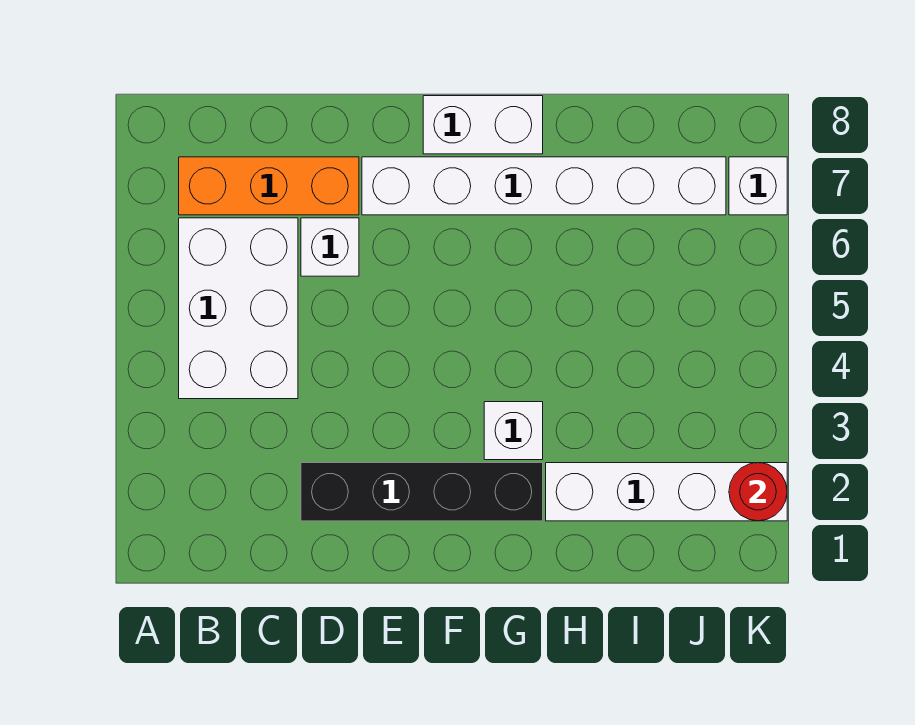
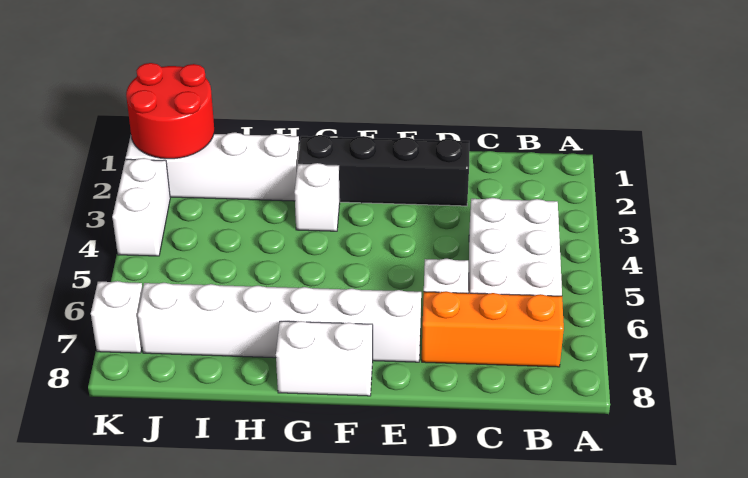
red 1x1 round brick [729,463,787,521] -> red 2x2 round brick [126,63,214,159]
none -> white 1x2 brick [112,158,170,256]

